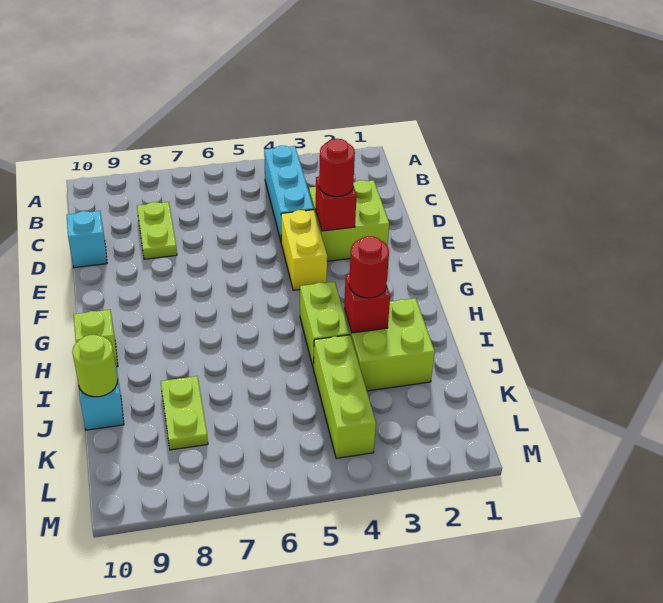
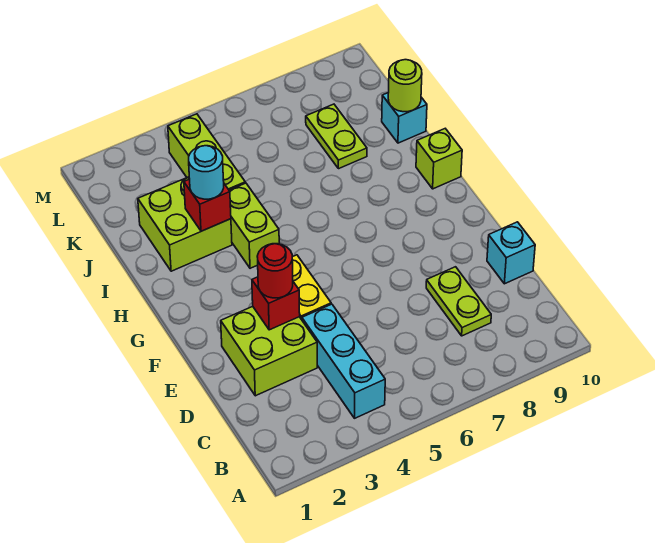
red 1x1 round brick [349,236,389,298] -> cyan 1x1 round brick [189,146,224,199]

